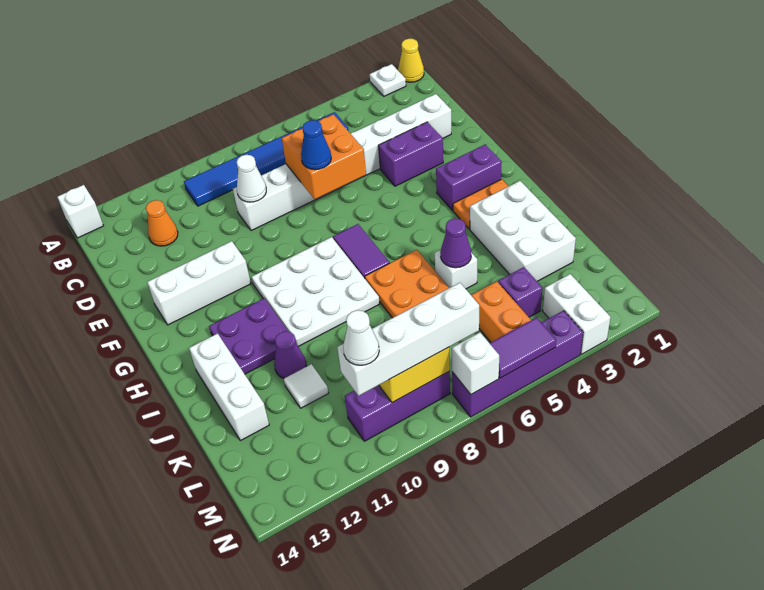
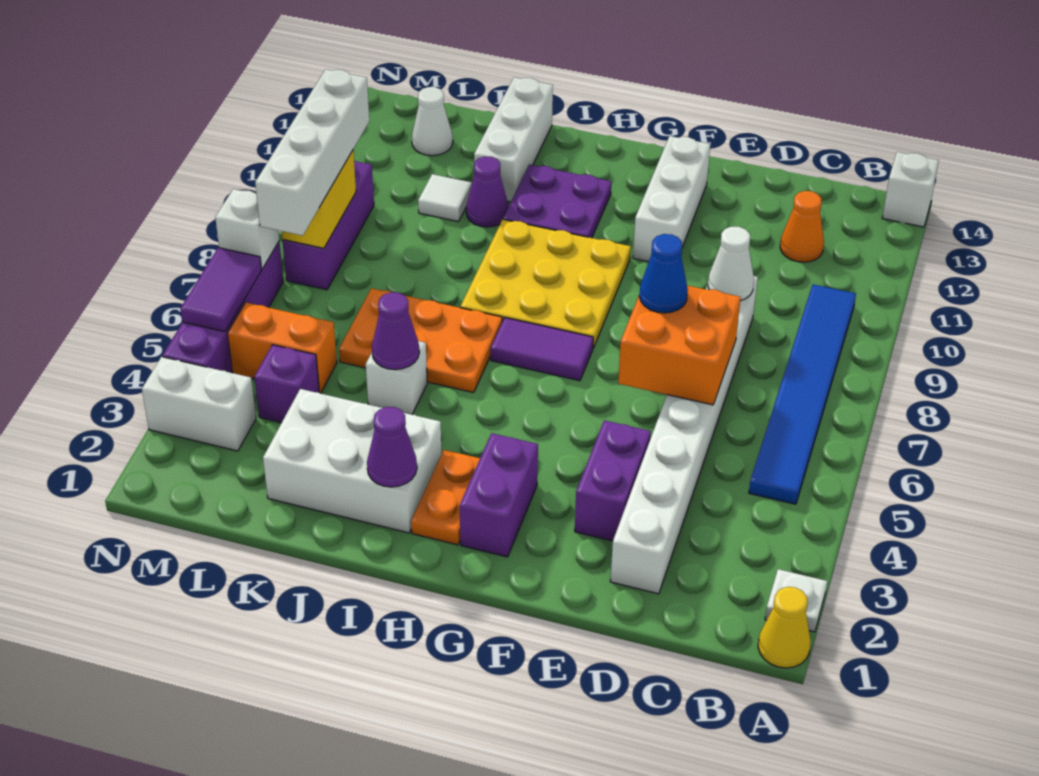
white 3x3 plate [252,237,380,346] -> yellow 3x3 plate [460,219,631,348]
none -> purple 1x1 cone [367,407,417,487]
white 1x3 brick [189,334,269,441] -> white 1x3 brick turned to [474,77,553,202]
white 1x1 cone [343,310,379,365] -> white 1x1 cone moved to [412,87,453,156]

